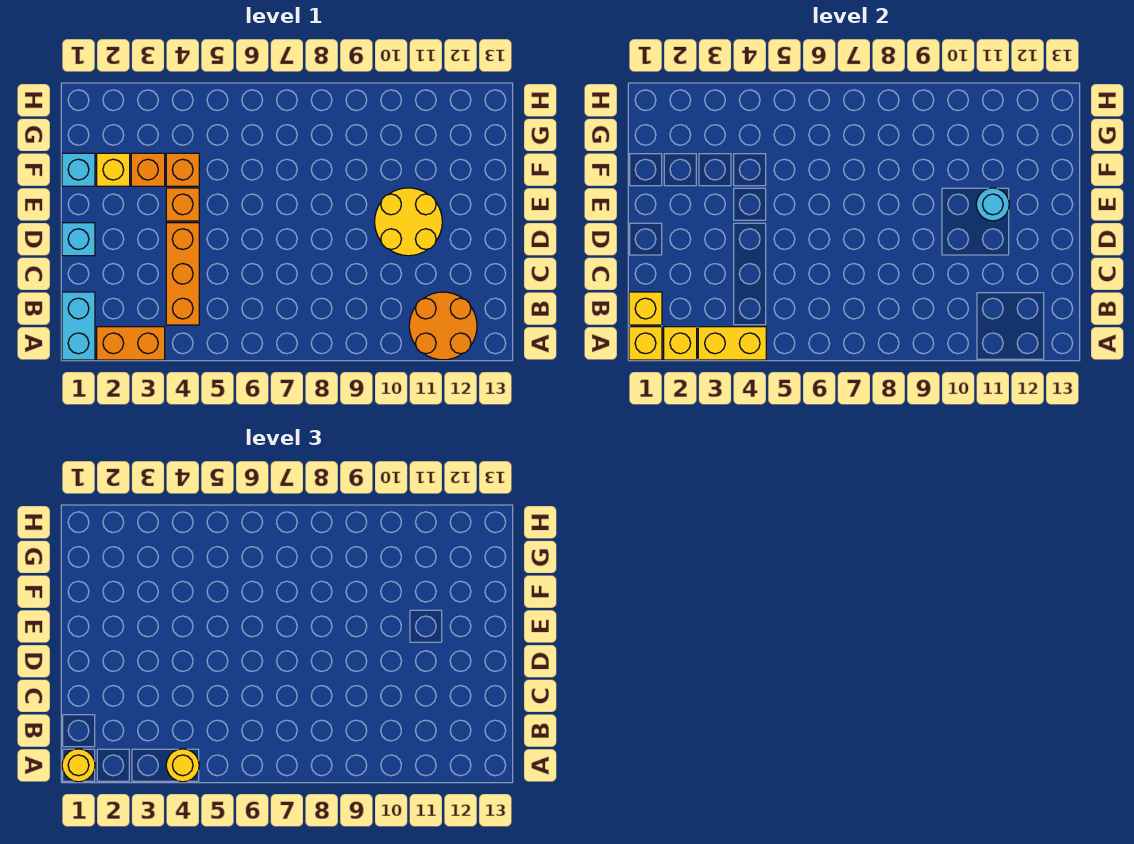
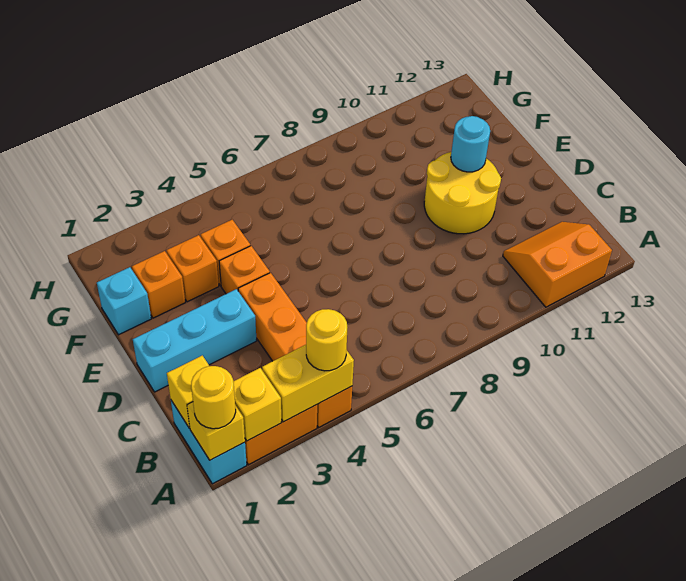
orange 2x2 round brick [409,292,477,360] -> orange 2x2 slope [503,222,612,307]
orange 1x3 brick [166,223,199,325] -> orange 1x4 brick [238,273,352,427]
cyan 1x1 brick [62,223,95,256] -> cyan 1x3 brick [133,289,257,392]
yellow 1x1 brick [97,153,130,186] -> orange 1x1 brick [132,251,185,318]

